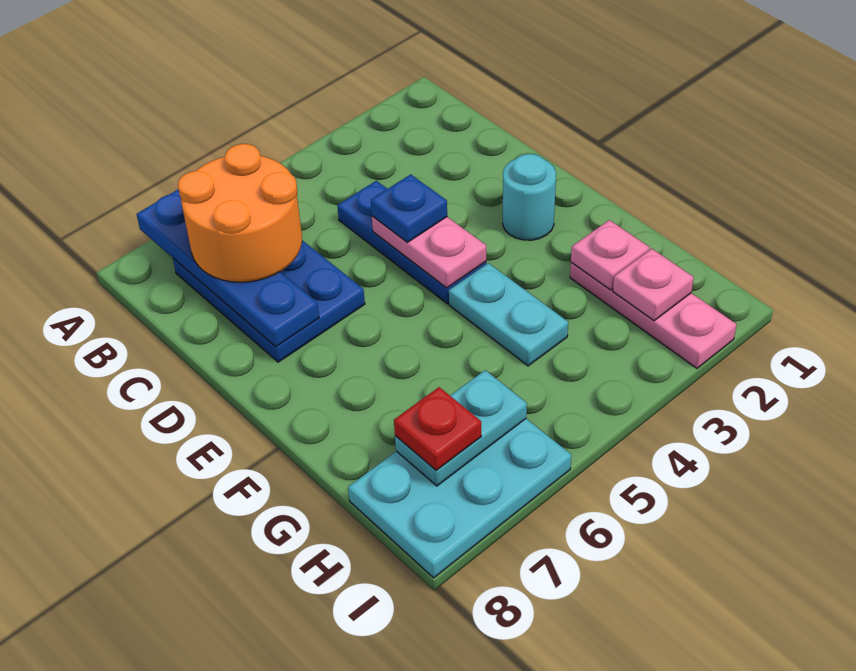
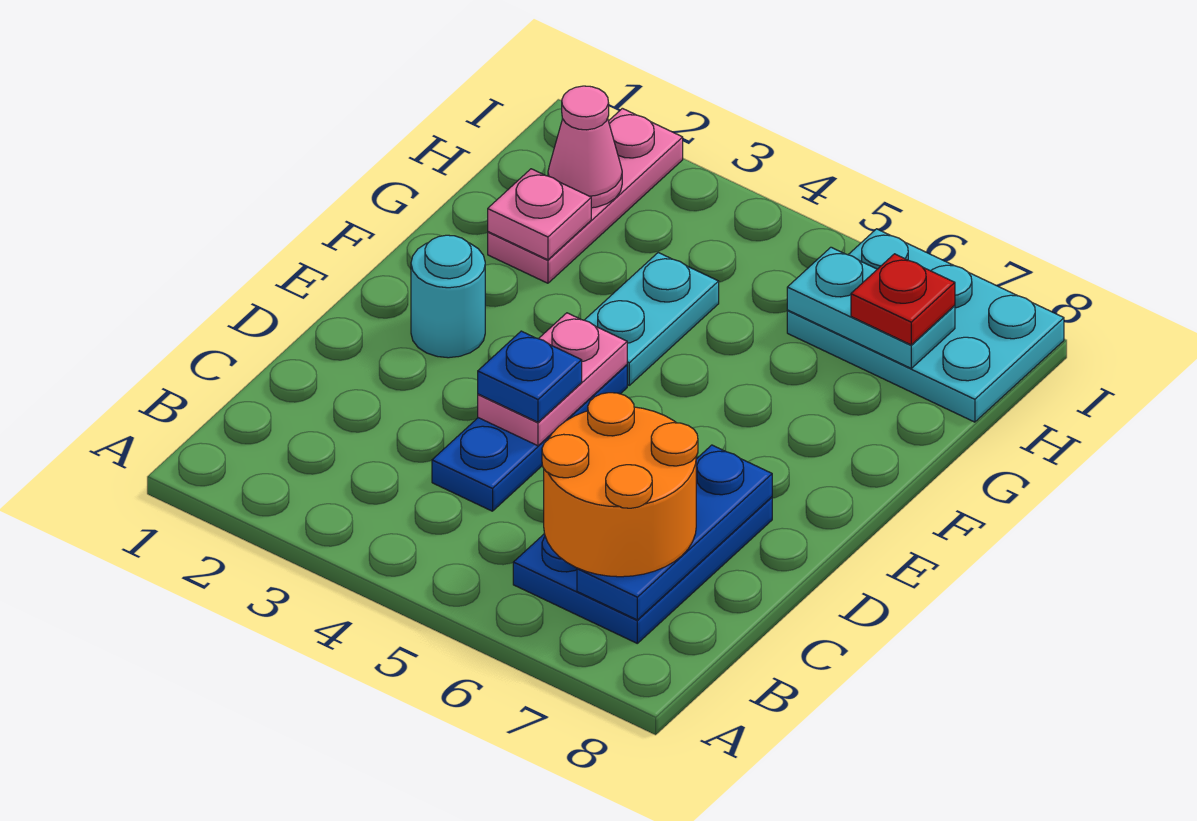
blue 1x4 plate [136,189,319,347] -> blue 1x3 plate [577,445,772,620]
pink 1x1 plate [613,249,694,321] -> pink 1x1 cone [548,86,622,208]

